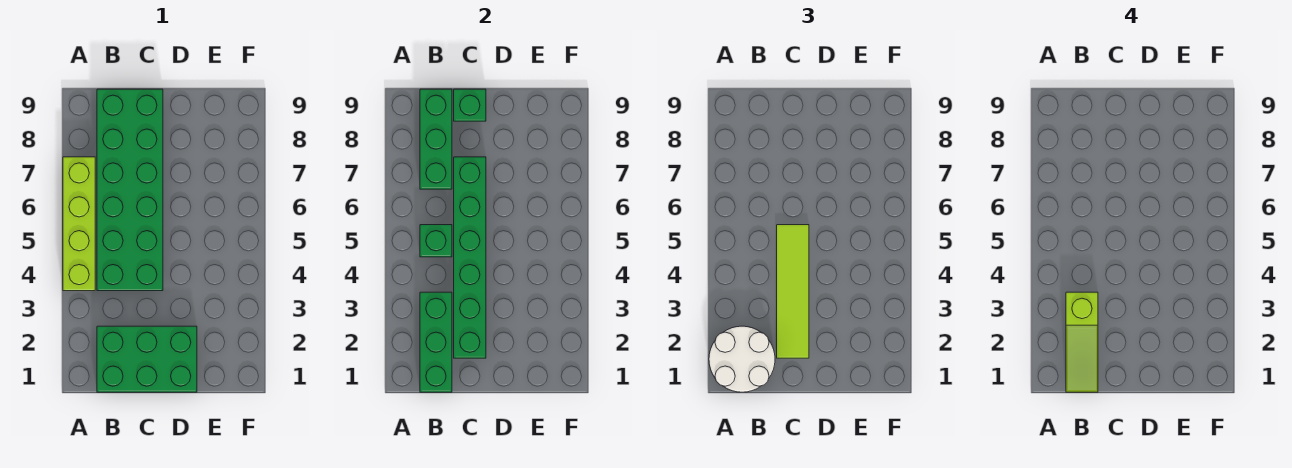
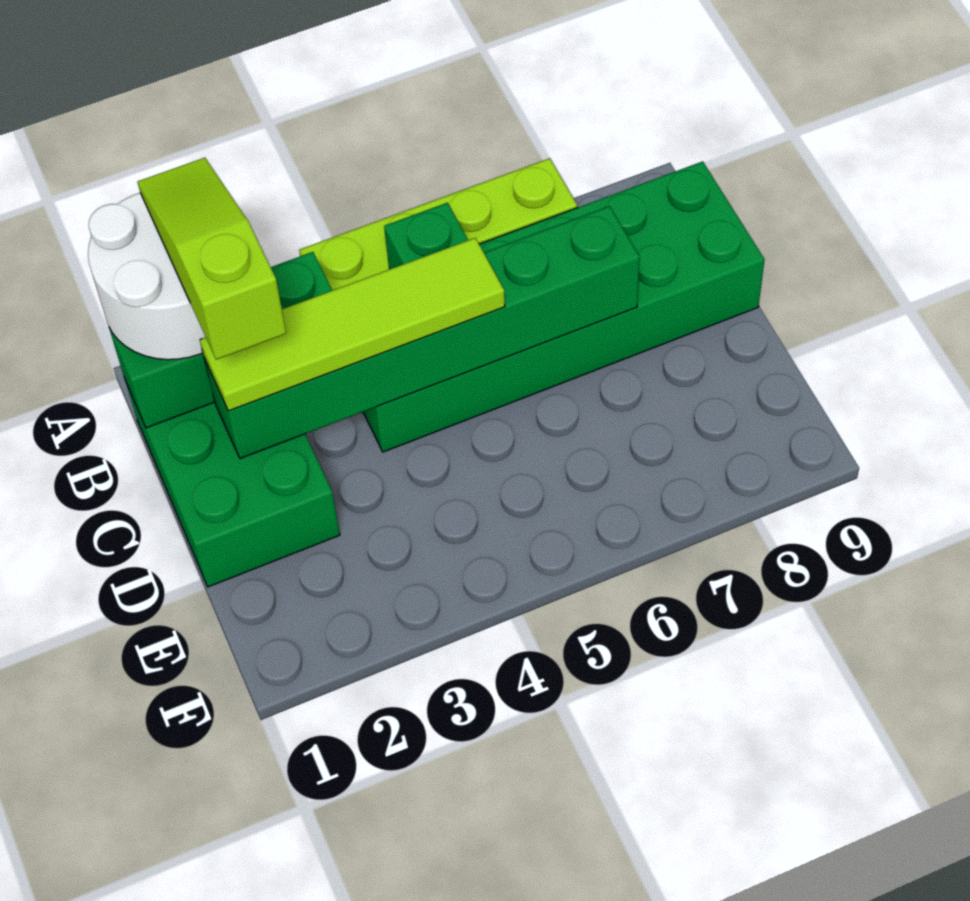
lime 1x3 slope [1066,292,1098,392] -> lime 1x3 slope turned to [138,158,286,360]
green 1x3 brick [420,89,452,189] -> none
green 1x1 brick [454,89,486,121] -> none

